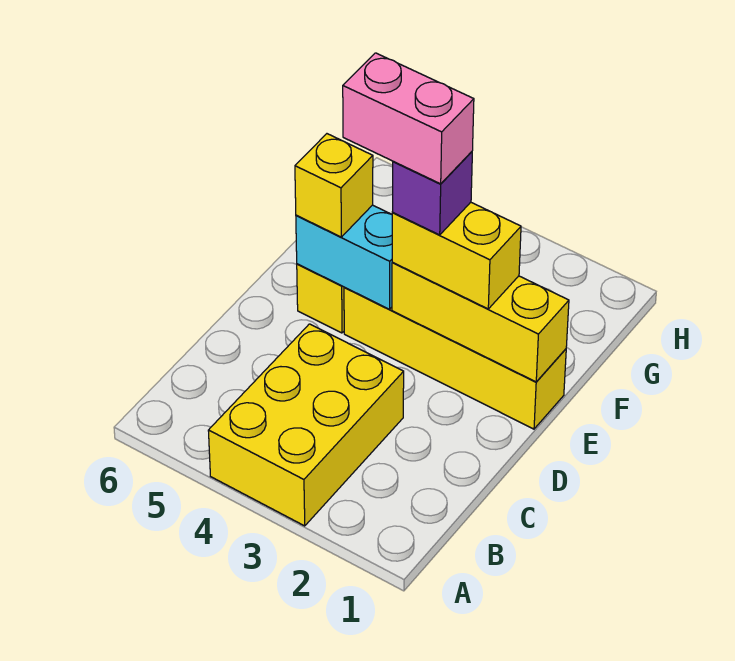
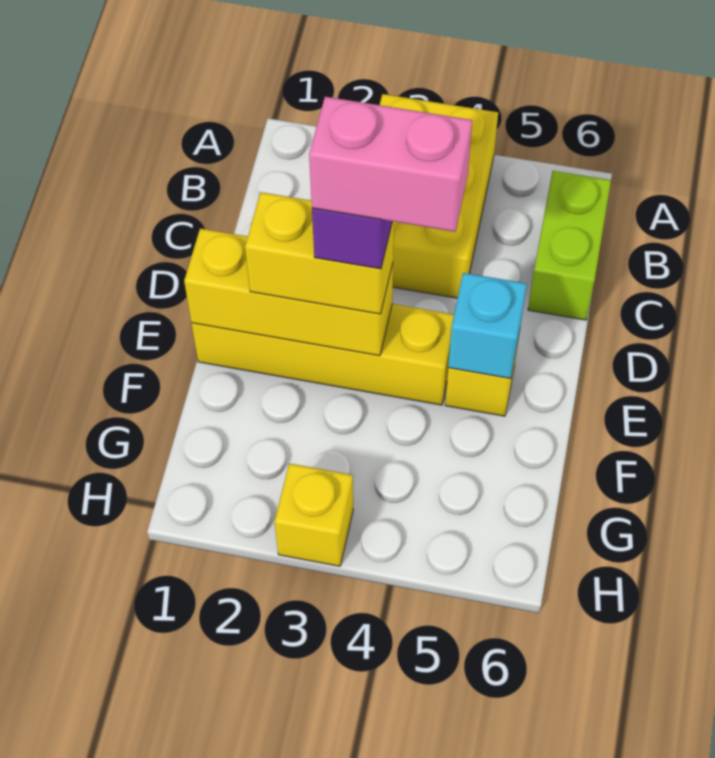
none -> lime 1x2 brick [528,171,611,320]
cyan 1x2 brick [296,205,392,309] -> cyan 1x1 brick [448,273,527,379]
yellow 1x1 brick [295,134,373,237] -> yellow 1x1 brick moved to [275,463,353,566]

